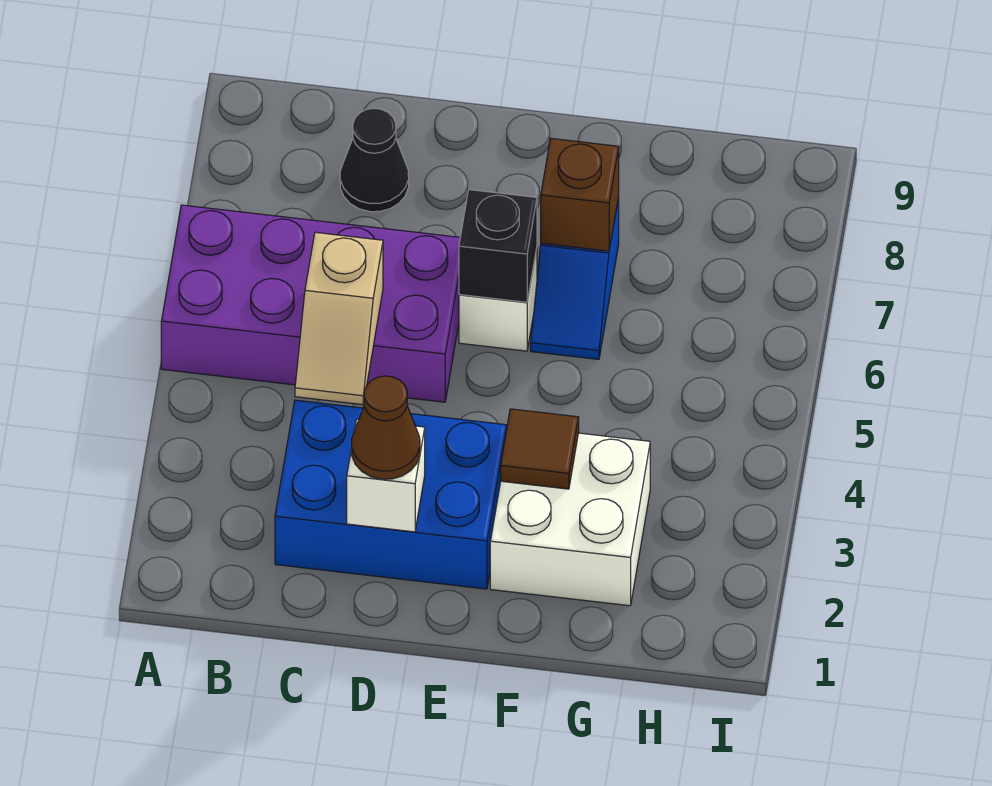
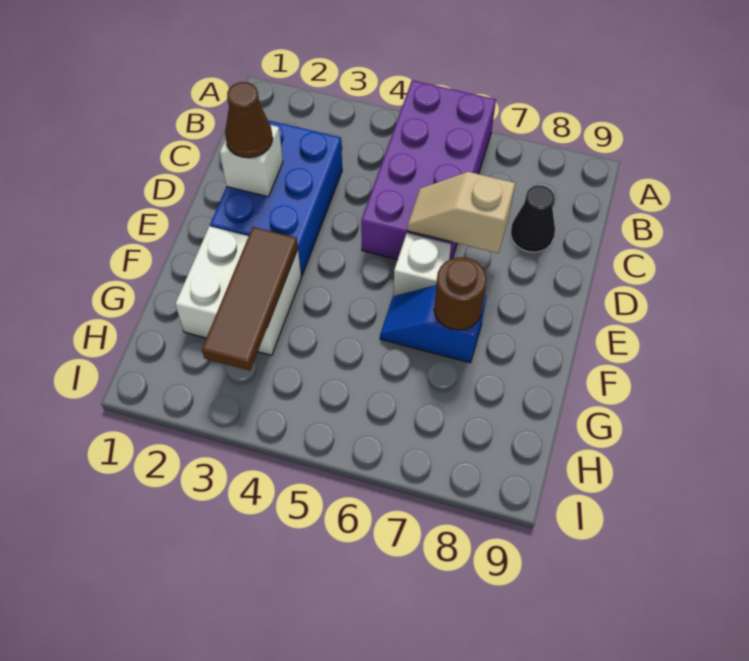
tan 1x2 slope [295,232,383,405] -> tan 1x2 slope moved to [407,172,515,253]
black 1x1 brick [459,190,537,302] -> none
brown 1x1 tile [501,409,579,489] -> brown 1x3 tile [202,227,298,371]
brown 1x1 brick [541,138,619,251] -> brown 1x1 round brick [434,257,487,330]

